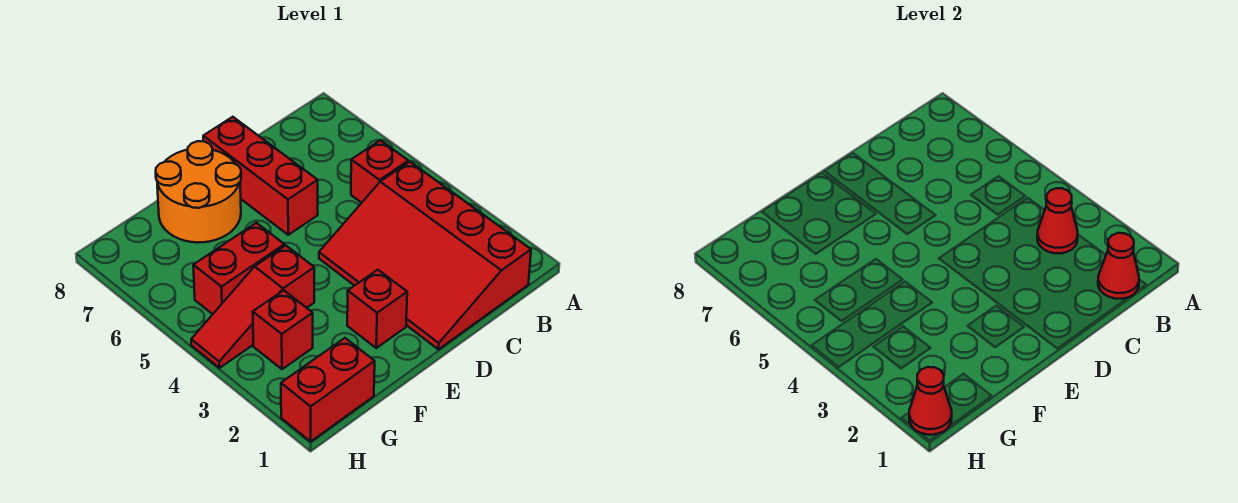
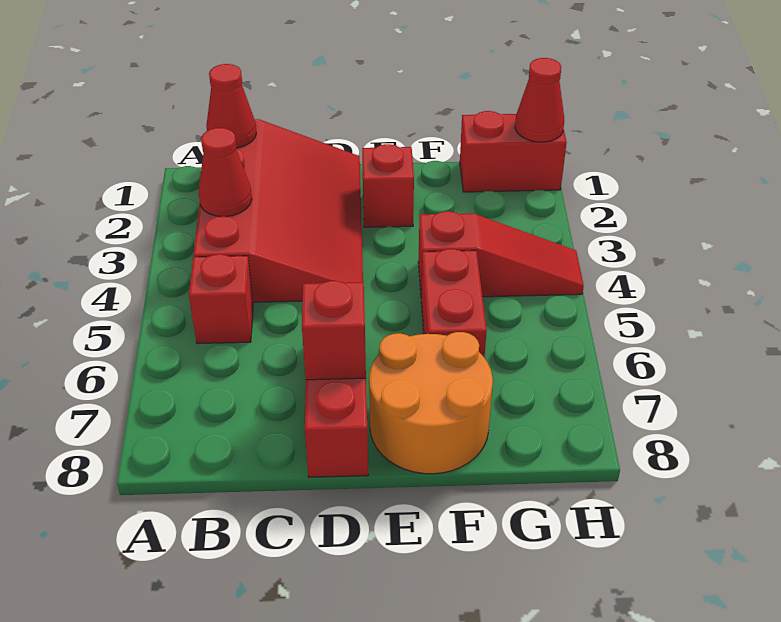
red 1x2 brick [193,223,284,314] -> red 1x2 brick turned to [421,249,487,358]
red 1x1 brick [253,290,313,369] -> red 1x1 brick moved to [302,281,366,380]

